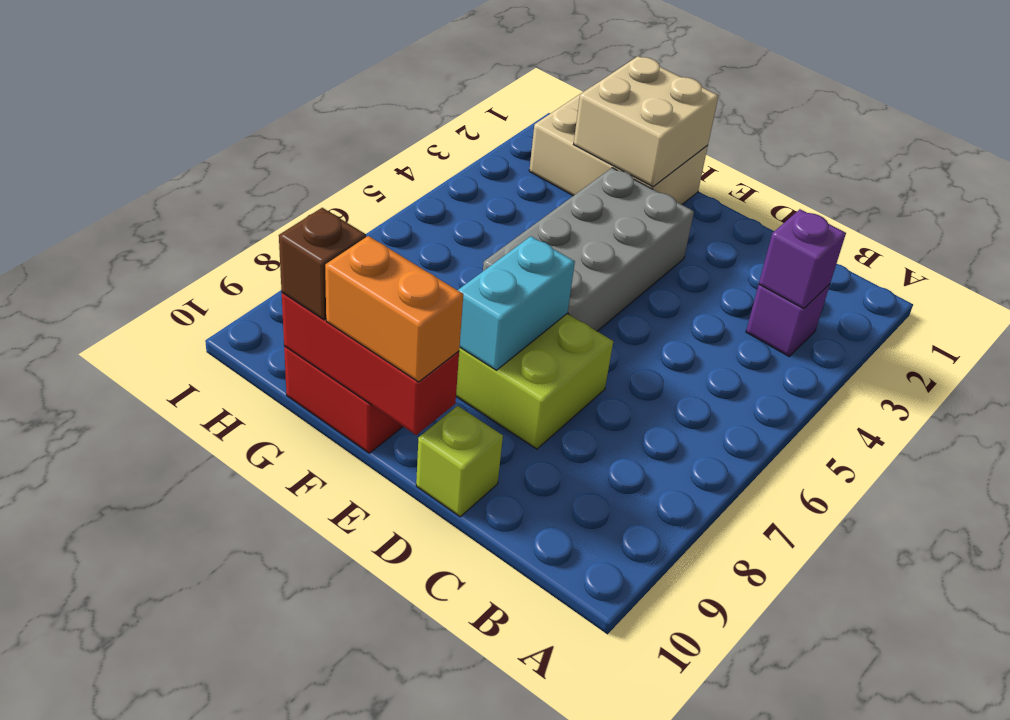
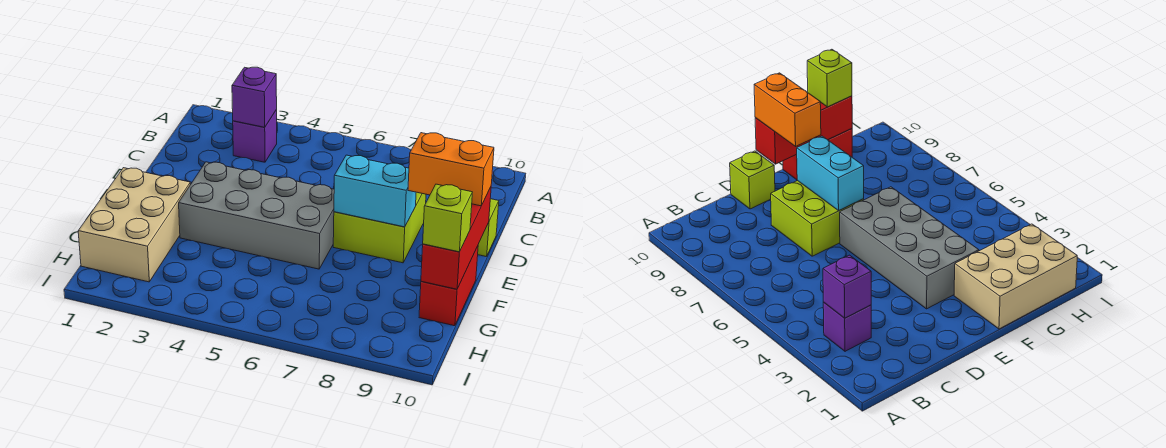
orange 1x2 brick [325,236,463,382] -> orange 1x2 brick turned to [408,133,494,206]
tan 2x2 brick [574,56,718,187] -> none
brown 1x1 brick [279,208,366,320] -> lime 1x1 brick [423,184,472,252]

